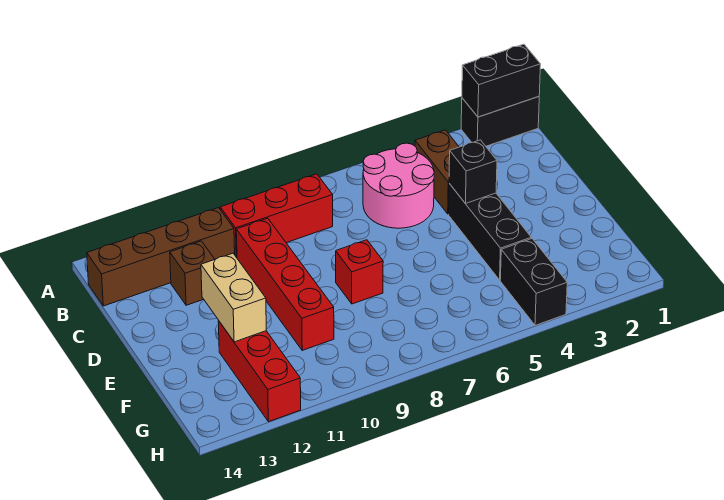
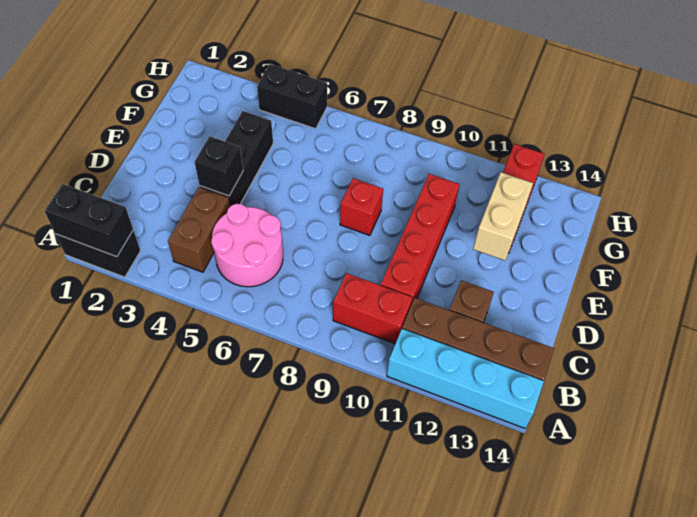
none -> cyan 1x4 brick [387,329,544,428]
red 1x3 brick [220,174,333,258] -> red 1x2 brick [333,273,413,344]
black 1x2 brick [500,239,567,325] -> black 1x2 brick turned to [257,64,327,129]

